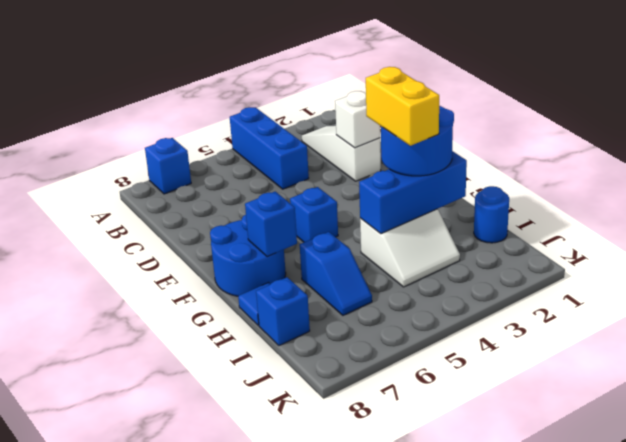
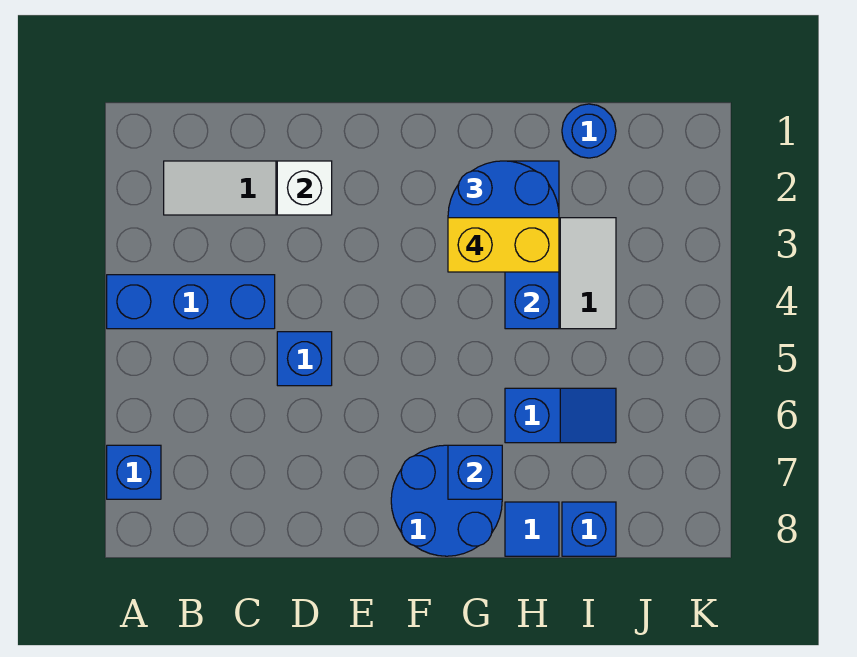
blue 1x1 brick [290,187,338,242] -> blue 1x1 brick moved to [277,332,332,386]

